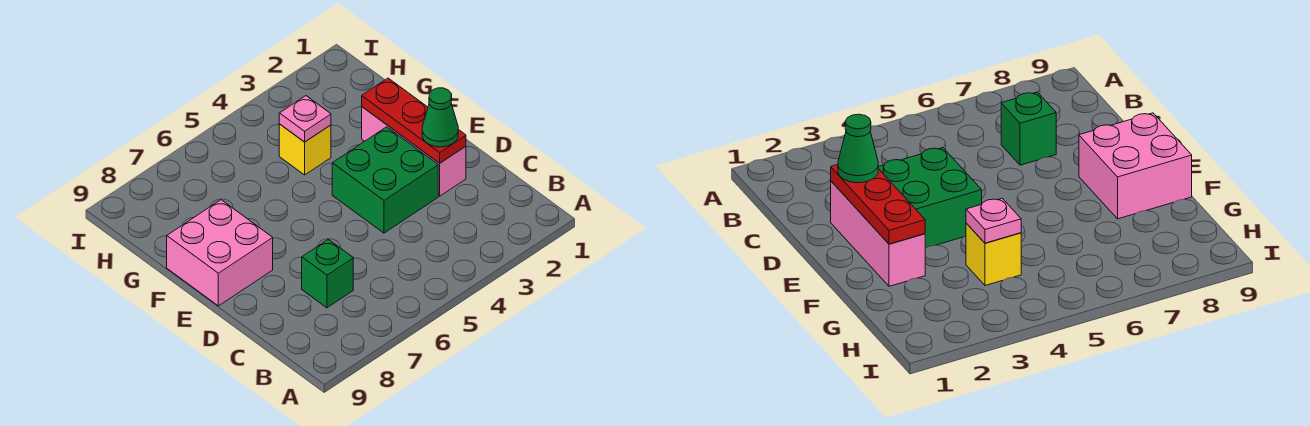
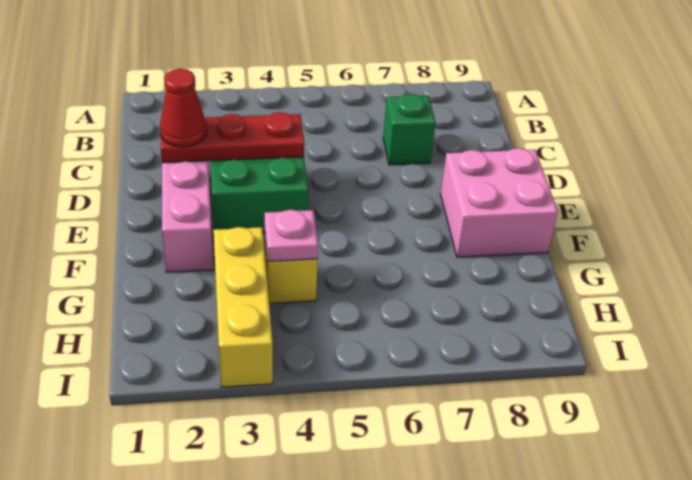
red 1x3 plate [362,78,466,163] -> red 1x3 plate turned to [161,112,304,163]
green 1x1 cone [422,88,458,147] -> red 1x1 cone [160,69,207,147]
none -> yellow 1x3 brick [214,227,273,387]

